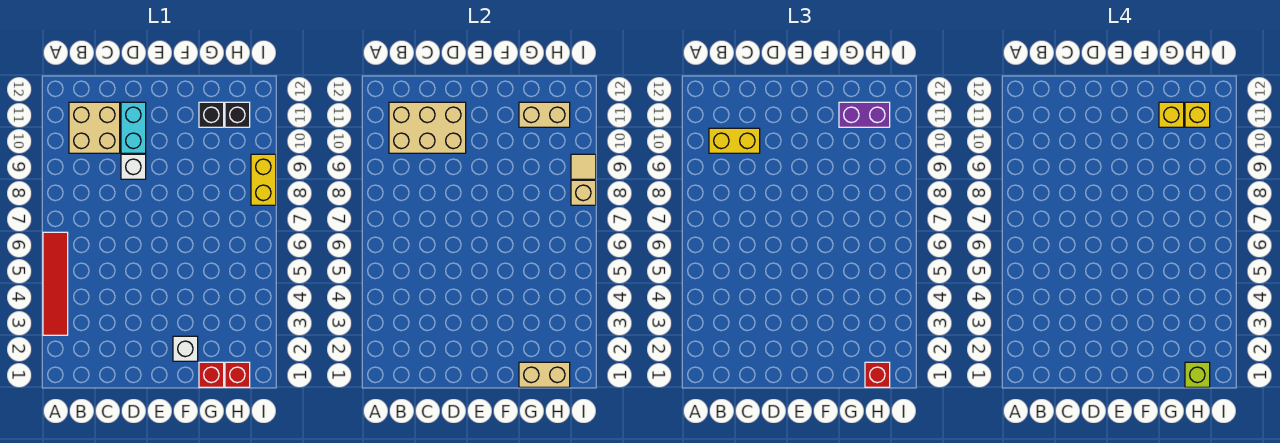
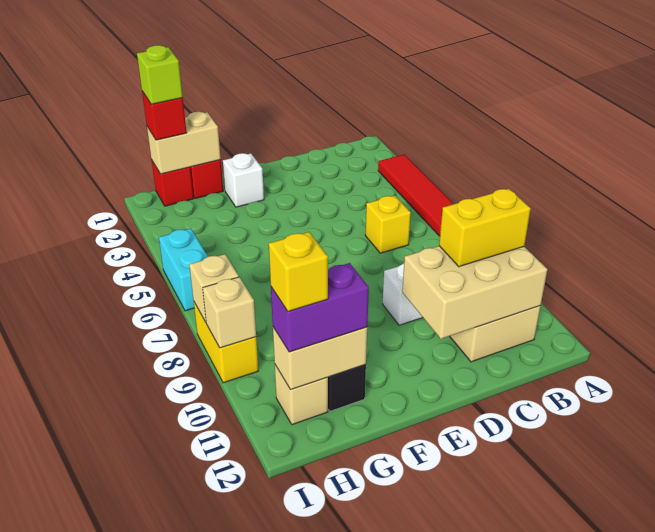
cyan 1x2 brick [121,102,146,153] -> cyan 1x2 brick moved to [159,229,208,311]
yellow 1x1 brick [1159,102,1184,127] -> yellow 1x1 brick moved to [365,196,411,253]
black 1x1 brick [225,102,250,127] -> tan 1x1 brick [275,365,328,425]
tan 1x1 tile [571,154,596,179] -> tan 1x1 brick [203,277,256,348]

